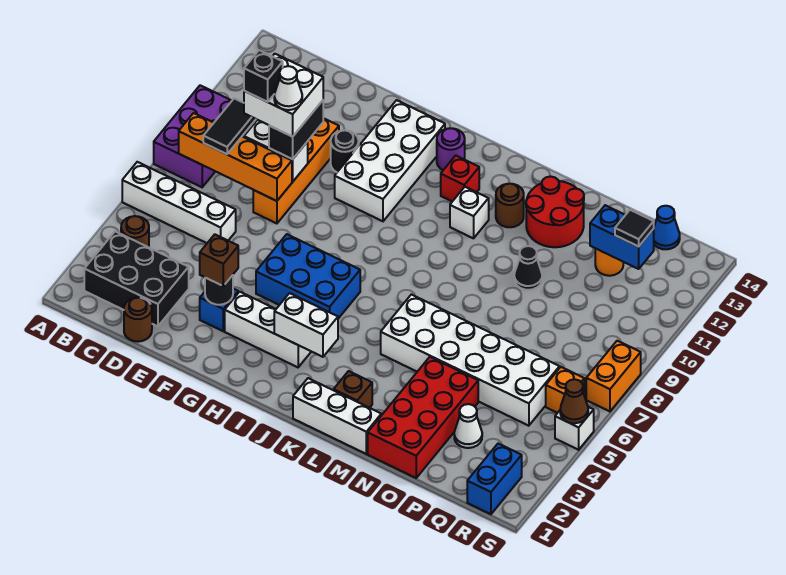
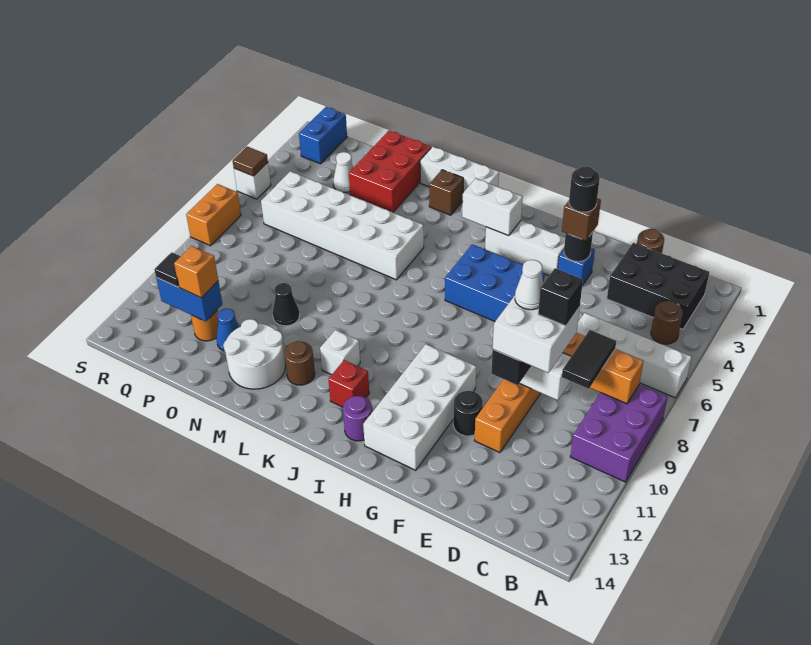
none -> black 1x1 round brick [569,166,600,212]
red 2x2 round brick [526,177,584,247] -> white 2x2 round brick [223,319,285,389]
red 2x4 brick [368,357,478,478] -> red 2x3 brick [349,130,431,212]
blue 1x1 cone [654,206,680,249] -> blue 1x1 cone moved to [216,308,239,351]
orange 1x1 brick [546,367,584,413] -> orange 1x1 brick moved to [174,246,218,298]
brown 1x1 cone [560,379,588,423] -> brown 1x1 tile [233,147,268,176]

